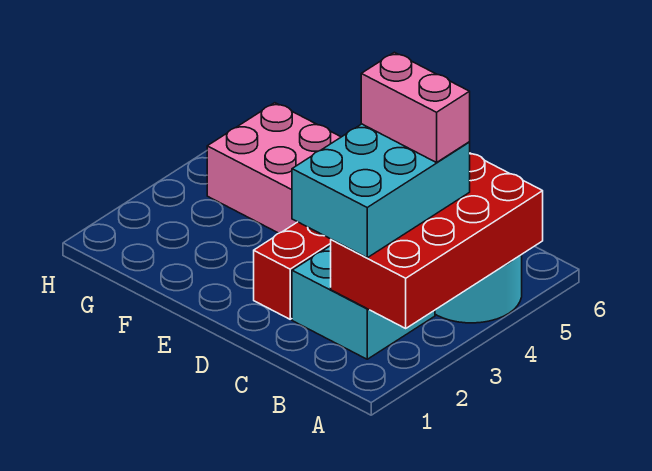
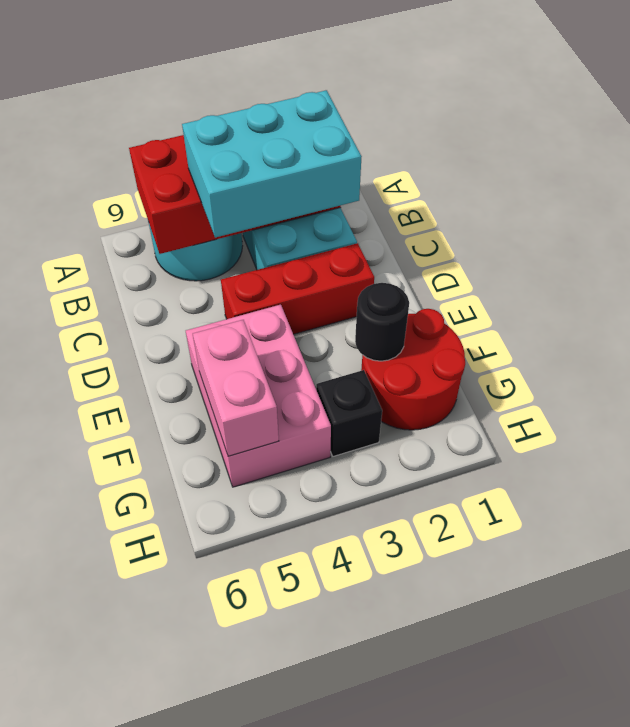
pink 1x2 brick [361,52,470,163] -> pink 1x2 brick moved to [193,320,279,456]
none -> red 2x2 round brick [361,309,465,430]
none -> black 1x1 round brick [355,283,409,361]
none -> black 1x1 brick [316,370,382,456]

